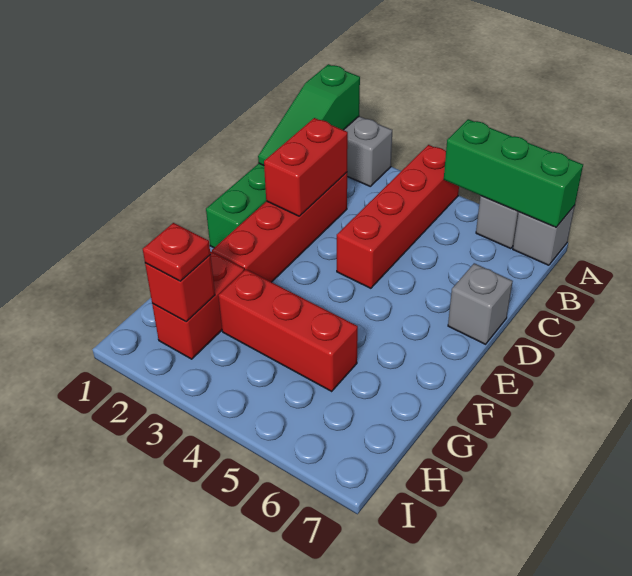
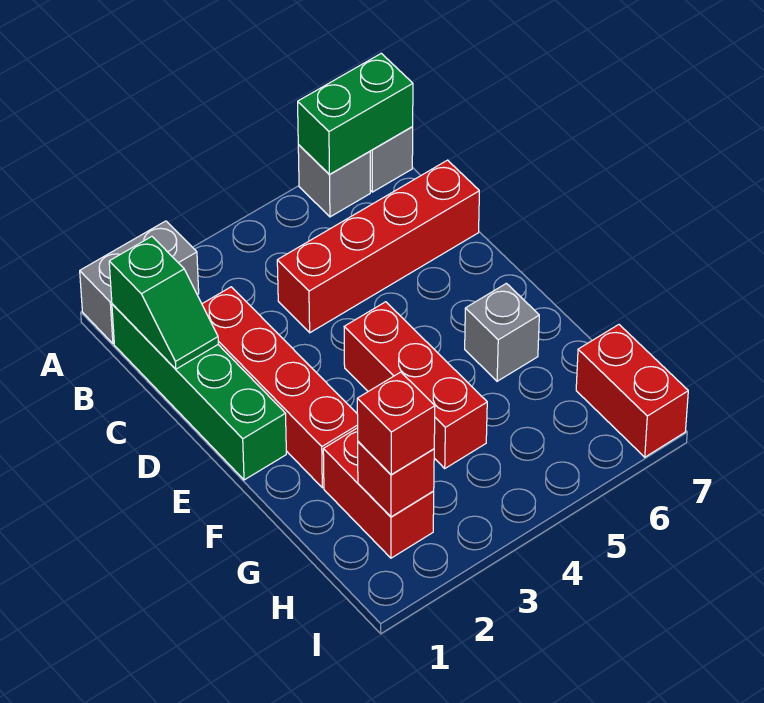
green 1x3 slope [258,64,360,165] -> green 1x2 slope [109,237,218,369]
red 1x4 brick [337,145,459,288] -> red 1x4 brick turned to [277,160,479,333]
green 1x3 brick [444,119,583,227] -> green 1x2 brick [298,53,413,174]
red 1x2 brick [264,118,348,216] -> red 1x2 brick moved to [576,325,688,457]
grey 1x1 brick [448,263,513,344] -> grey 1x1 brick moved to [465,283,539,381]
red 1x3 brick [218,270,358,391] -> red 1x3 brick turned to [344,302,487,468]
red 1x1 plate [143,223,210,281] -> red 1x1 brick [357,372,435,475]

